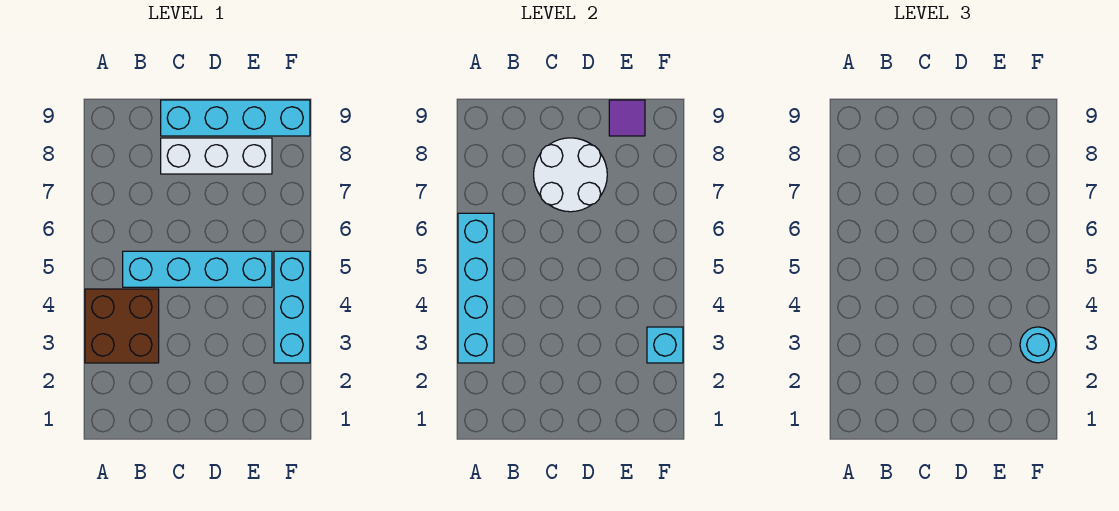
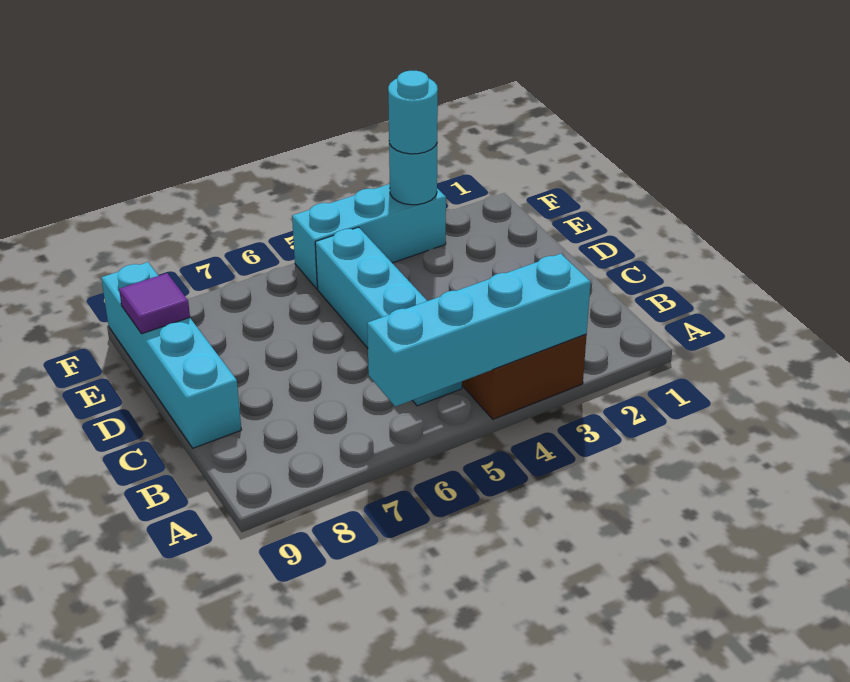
white 2x2 round brick [534,138,607,212] -> none
white 1x3 brick [161,138,272,174] -> none
cyan 1x1 brick [647,327,683,363] -> cyan 1x1 round brick [389,144,437,205]

